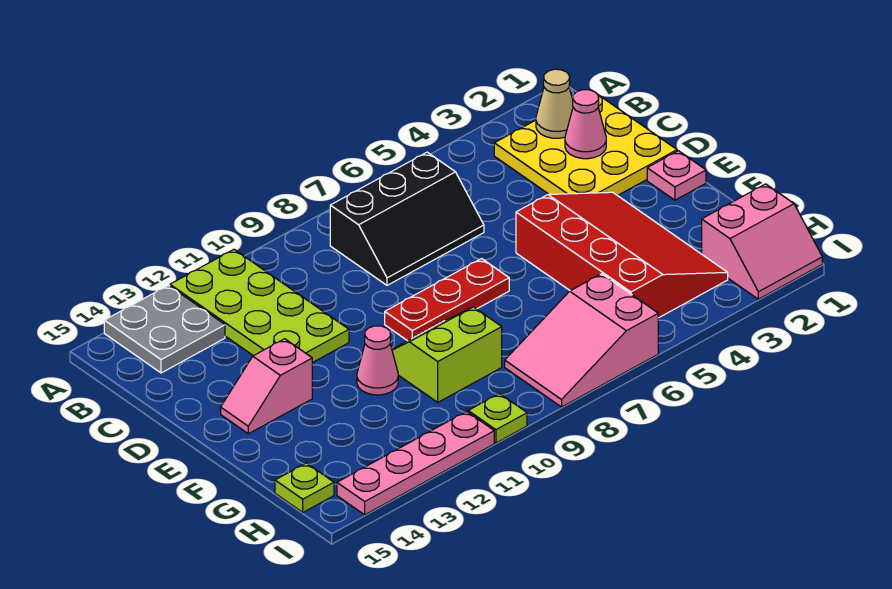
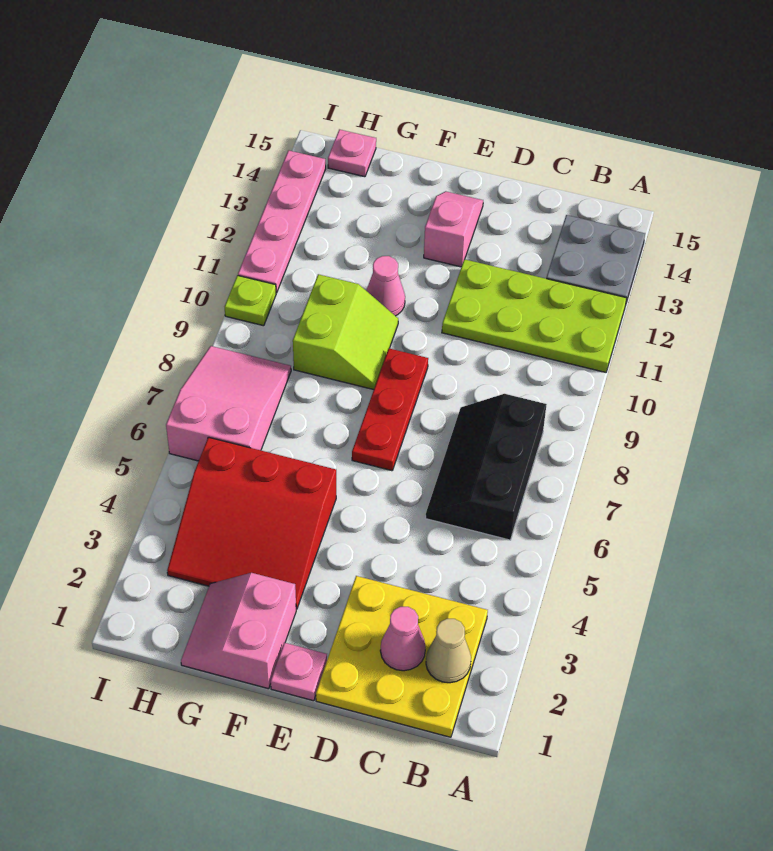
red 3x4 slope [516,192,728,318] -> red 3x3 slope [167,437,336,609]
pink 2x2 slope [702,184,822,299] -> pink 2x2 slope moved to [181,573,296,689]
lime 1x1 plate [275,463,334,512] -> pink 1x1 plate [328,129,376,177]

